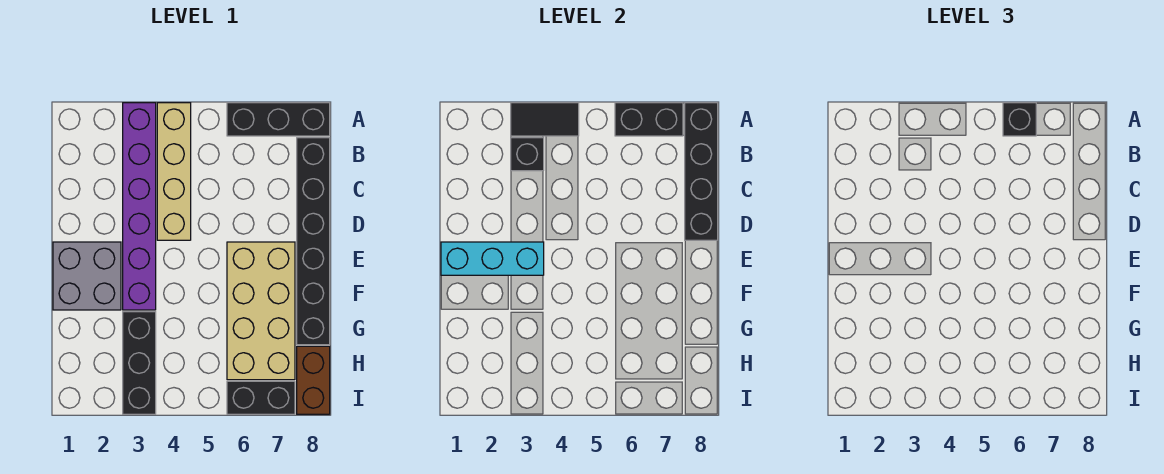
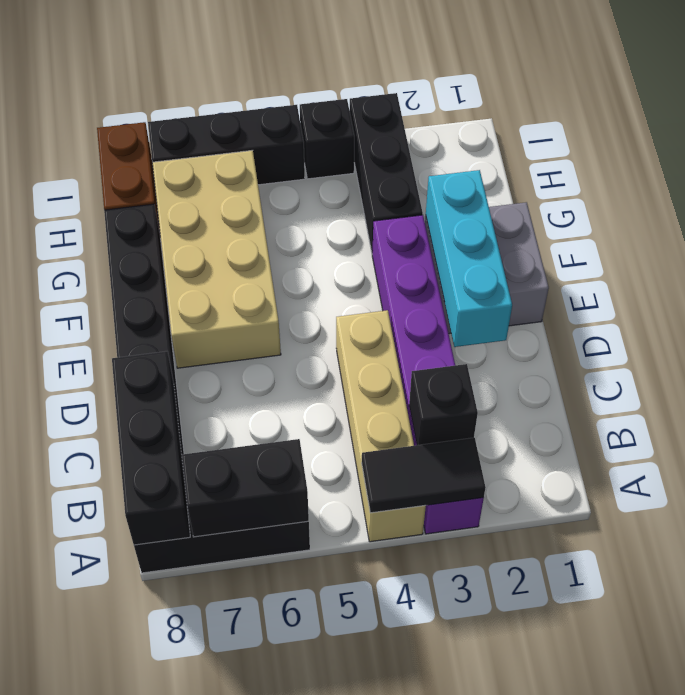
black 1x1 brick [1003,103,1036,136] -> black 1x1 brick moved to [300,99,354,179]
black 1x4 brick [685,103,718,240] -> black 1x3 brick [112,351,190,545]
cyan 1x3 brick [441,242,544,275] -> cyan 1x3 brick turned to [426,170,512,347]
black 1x2 brick [227,381,295,414] -> black 1x3 brick [148,105,305,185]

